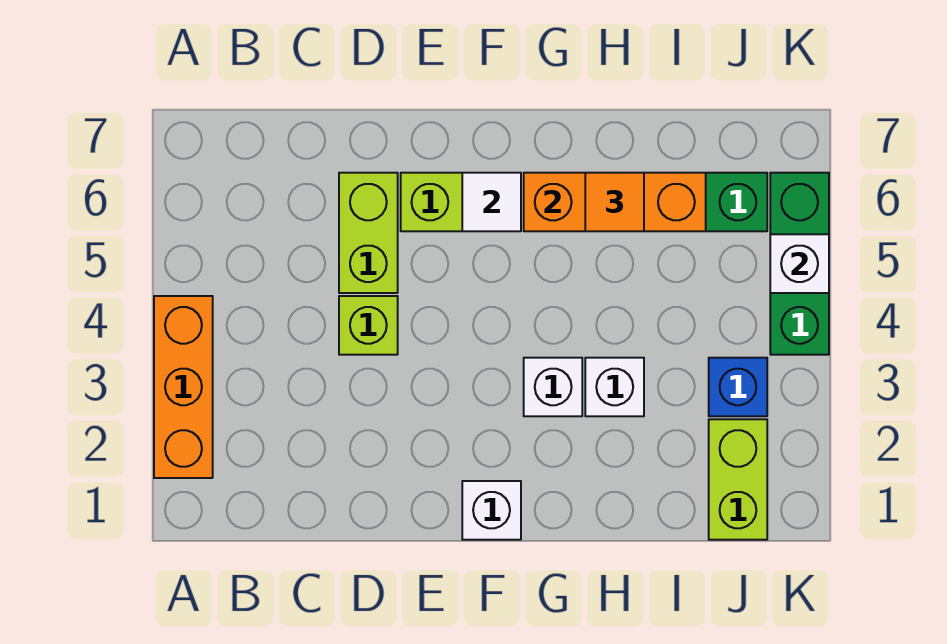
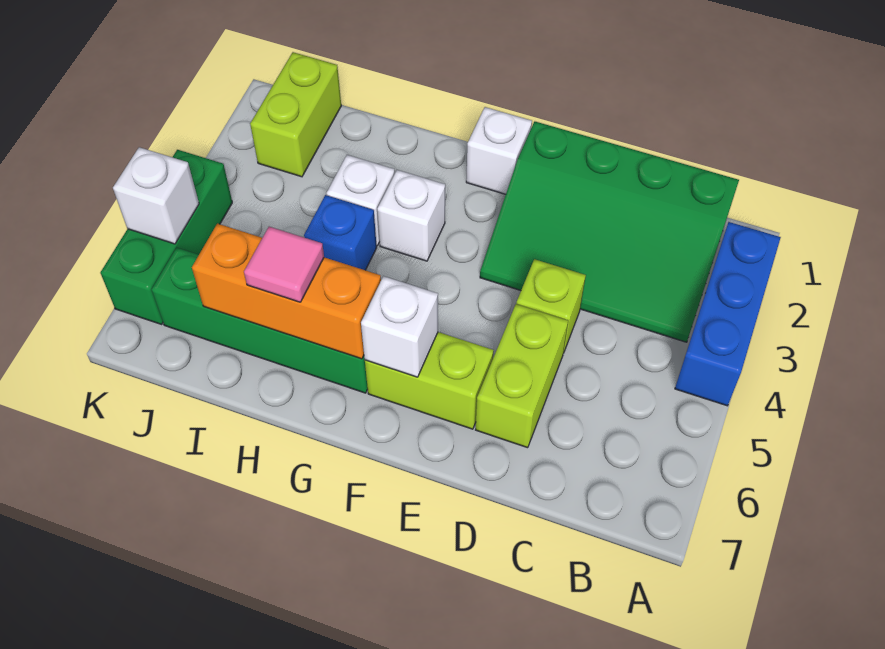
orange 1x3 brick [154,296,213,478] -> blue 1x3 brick [675,222,781,406]
none -> green 3x4 slope [480,122,739,342]
white 1x1 tile [462,173,521,231] -> white 1x1 brick [361,276,438,377]
orange 1x1 tile [585,173,644,231] -> pink 1x1 tile [244,227,324,302]
blue 1x1 brick [709,358,767,416] -> blue 1x1 brick moved to [304,195,377,270]

